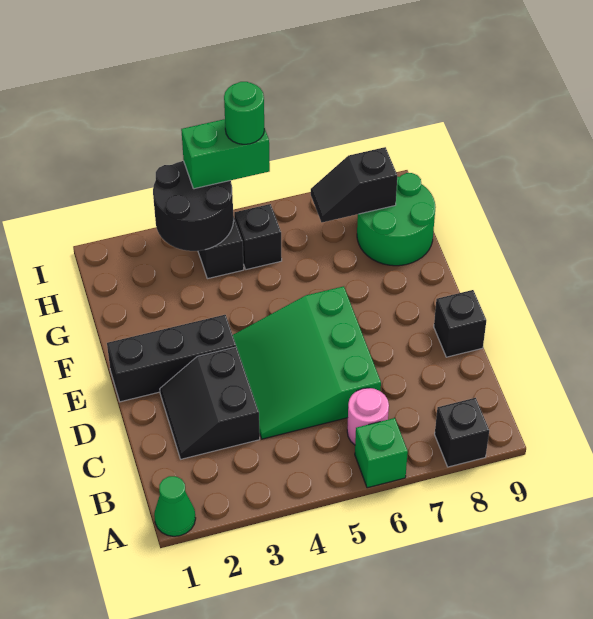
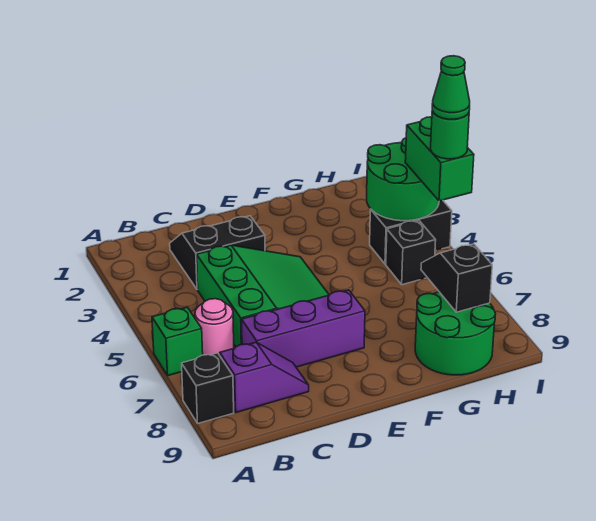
green 1x1 cone [154,476,196,536] -> green 1x1 cone moved to [432,56,470,119]
none -> purple 1x2 slope [220,342,309,412]
green 3x3 slope [233,286,381,439] -> green 3x3 slope turned to [197,245,329,347]
none -> purple 1x3 brick [242,290,365,367]
black 1x1 brick [434,290,486,357] -> none
black 1x3 brick [107,315,236,402] -> none
black 2x2 round brick [153,161,234,251] -> green 2x2 round brick [367,138,439,221]

